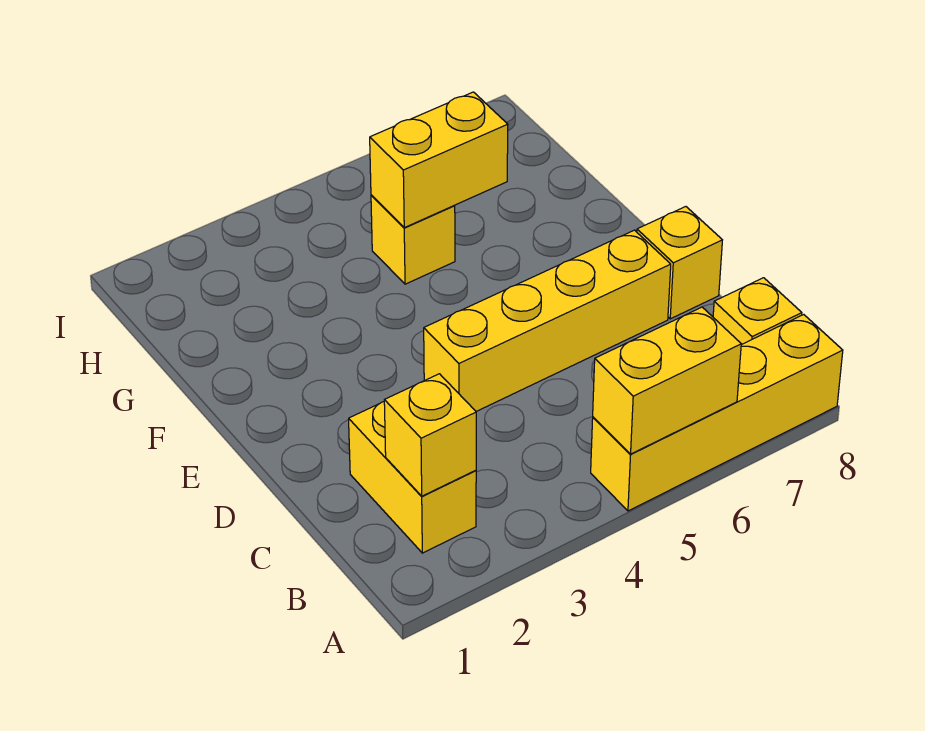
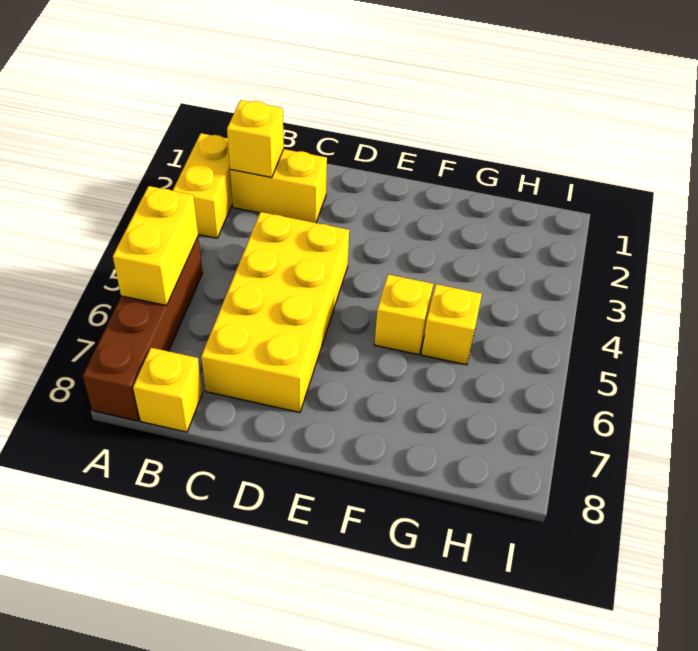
yellow 1x4 brick [591,315,843,511] -> brown 1x4 brick [83,237,203,421]
yellow 1x4 brick [424,230,671,411] -> yellow 2x4 brick [201,212,349,412]
yellow 1x1 brick [637,207,722,319] -> yellow 1x1 brick moved to [375,274,433,355]
yellow 1x2 brick [370,92,508,228] -> yellow 1x2 brick moved to [173,133,233,238]

